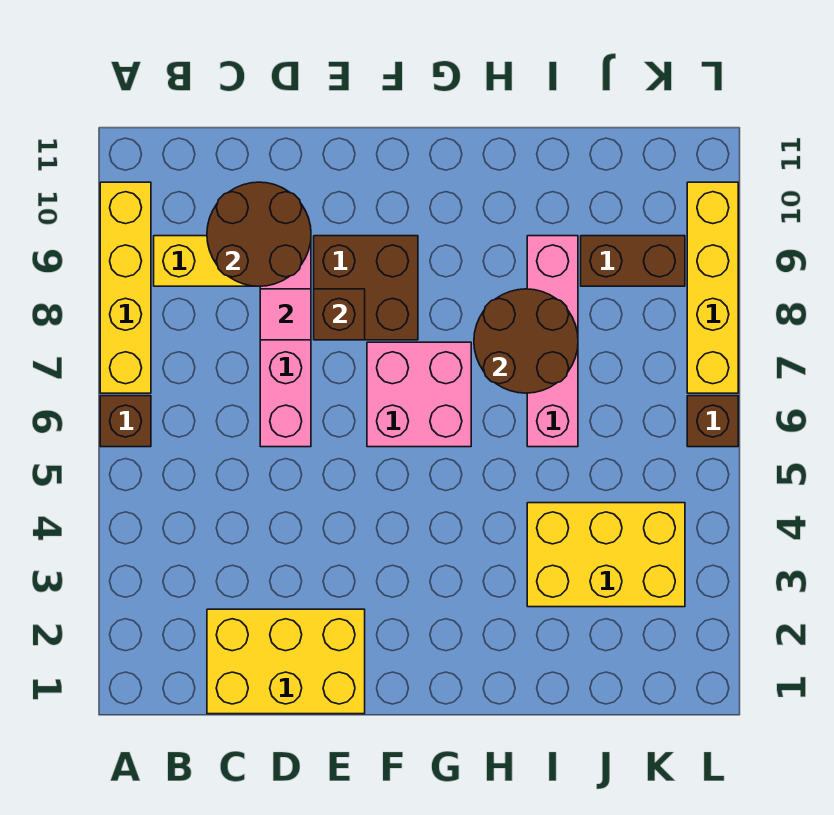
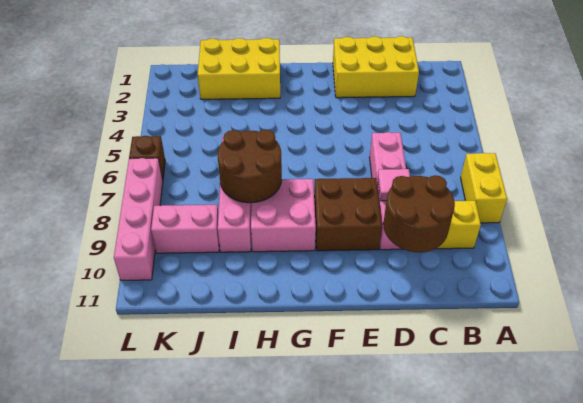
brown 1x1 brick [100,396,151,447] -> none
yellow 1x4 brick [100,182,151,393] -> yellow 1x2 brick [461,153,507,223]
brown 1x1 brick [314,289,365,340] -> none
pink 2x2 brick [367,342,471,447] -> pink 2x2 brick moved to [251,179,316,252]
yellow 2x3 brick [527,503,685,607] -> yellow 2x3 brick moved to [198,38,280,99]
brown 1x2 brick [581,236,685,286] -> pink 1x2 brick [151,205,219,253]
yellow 1x4 brick [687,182,738,393] -> pink 1x4 brick [114,158,163,280]

